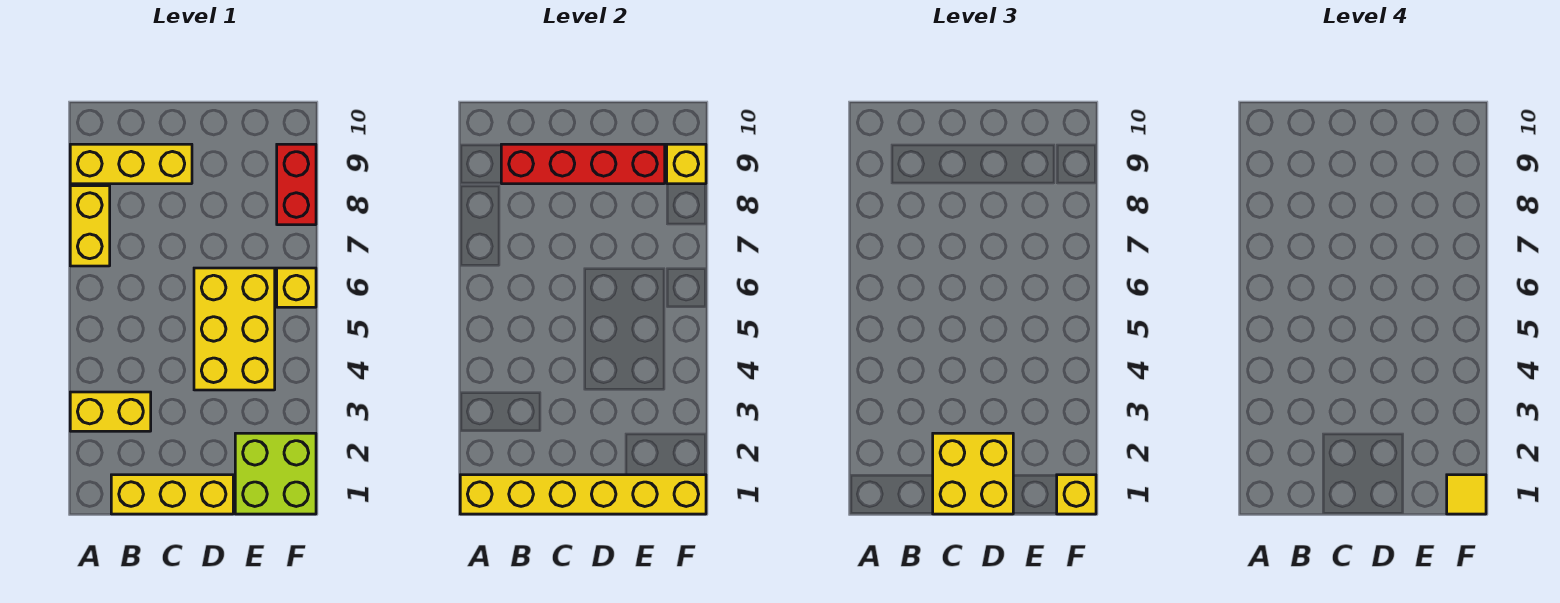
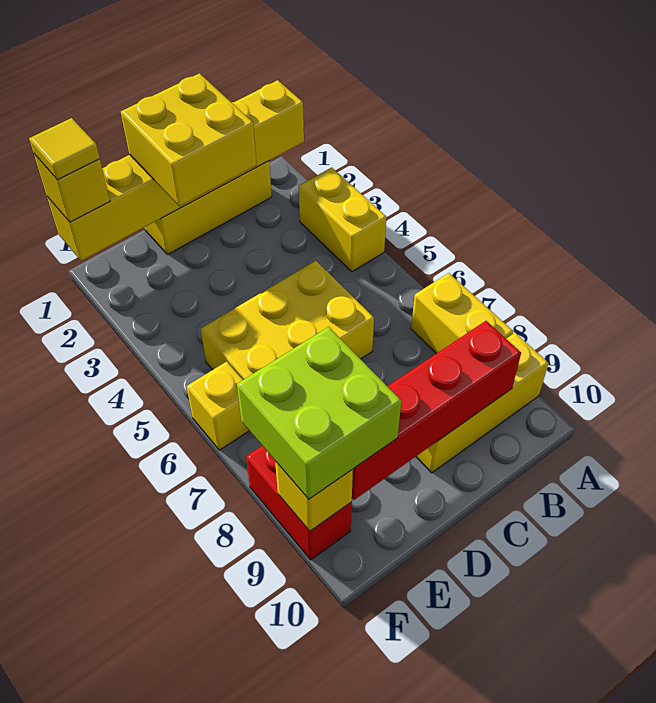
yellow 1x2 brick [70,392,151,431] -> yellow 1x2 brick turned to [299,167,386,272]
yellow 2x3 brick [194,268,275,390] -> yellow 2x3 brick turned to [201,261,374,380]
lime 2x2 brick [235,433,316,514] -> lime 2x2 brick moved to [237,327,401,499]

